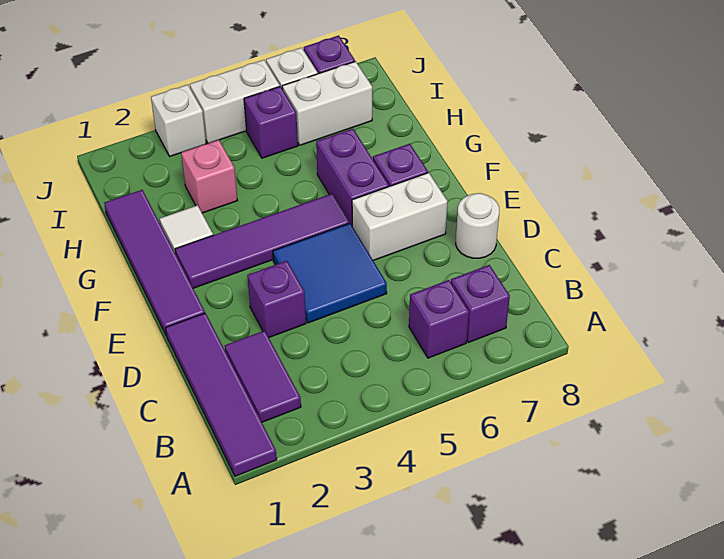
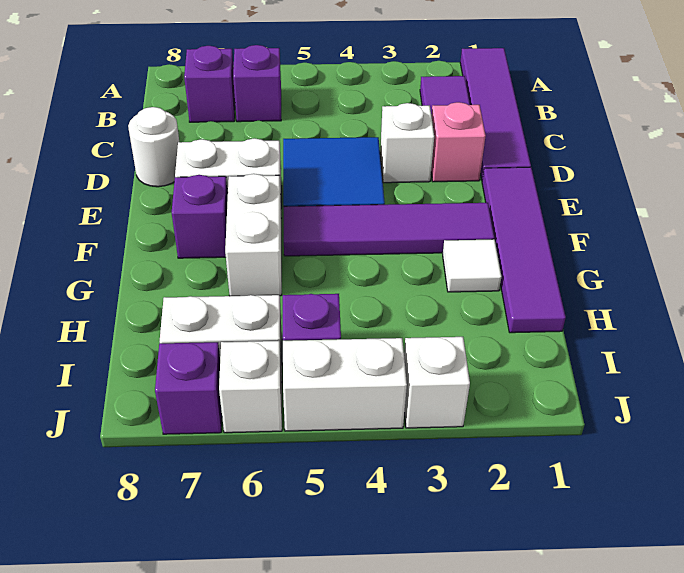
purple 1x1 brick [247,261,306,337] -> white 1x1 brick [380,103,434,183]
purple 1x2 brick [316,129,389,225] -> white 1x2 brick [225,174,282,296]
pink 1x1 brick [181,140,238,213] -> pink 1x1 brick moved to [431,102,486,182]

